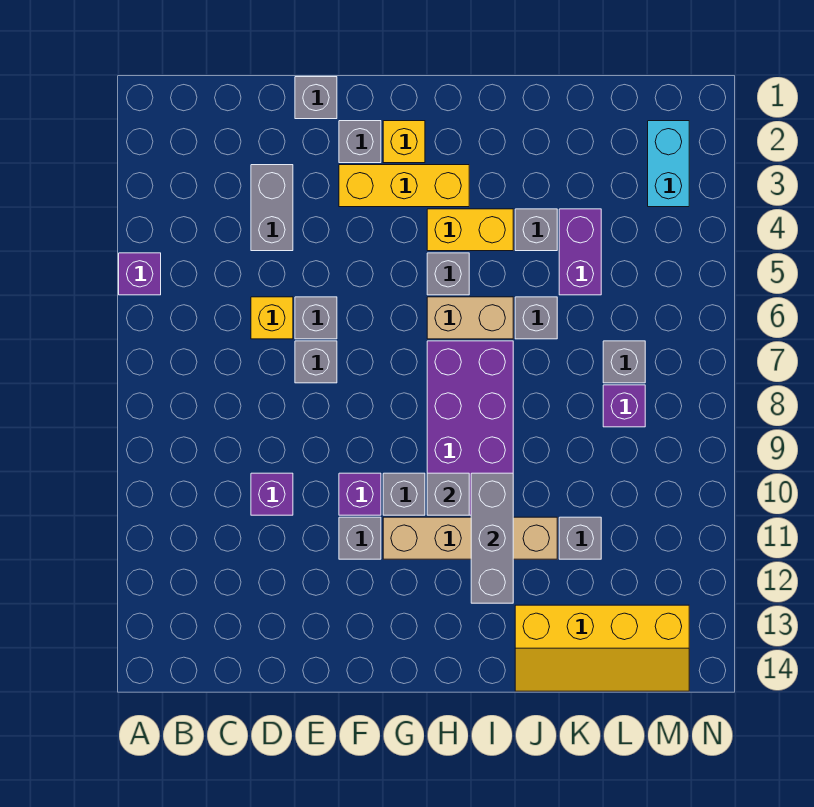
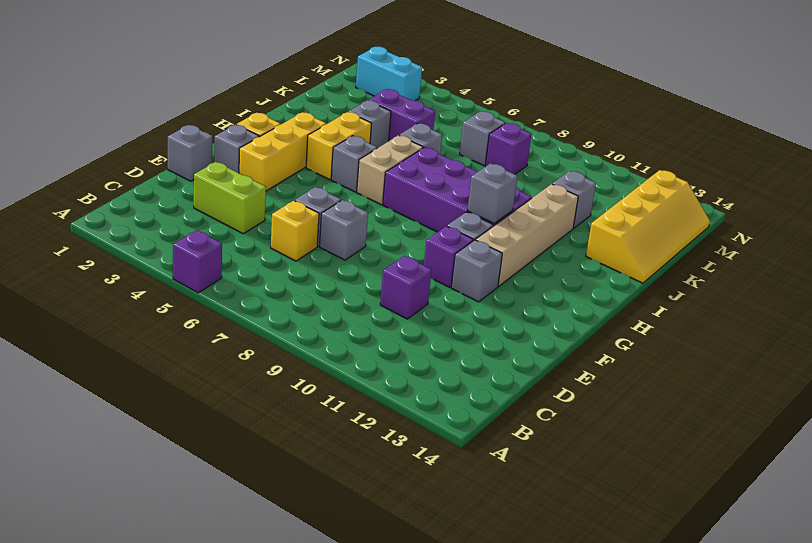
grey 1x2 brick [251,165,293,251] -> lime 1x2 brick [194,162,266,234]
grey 1x3 brick [471,473,513,603] -> none

